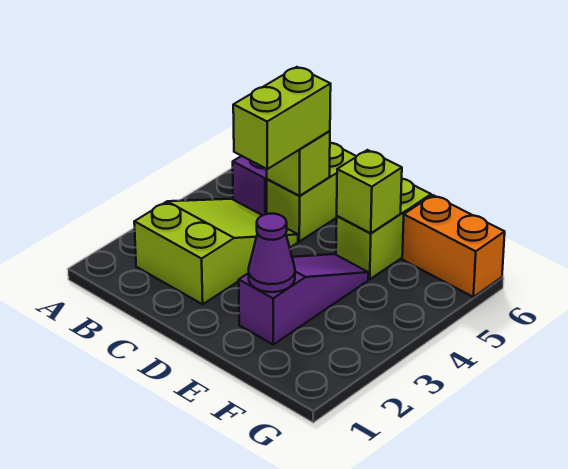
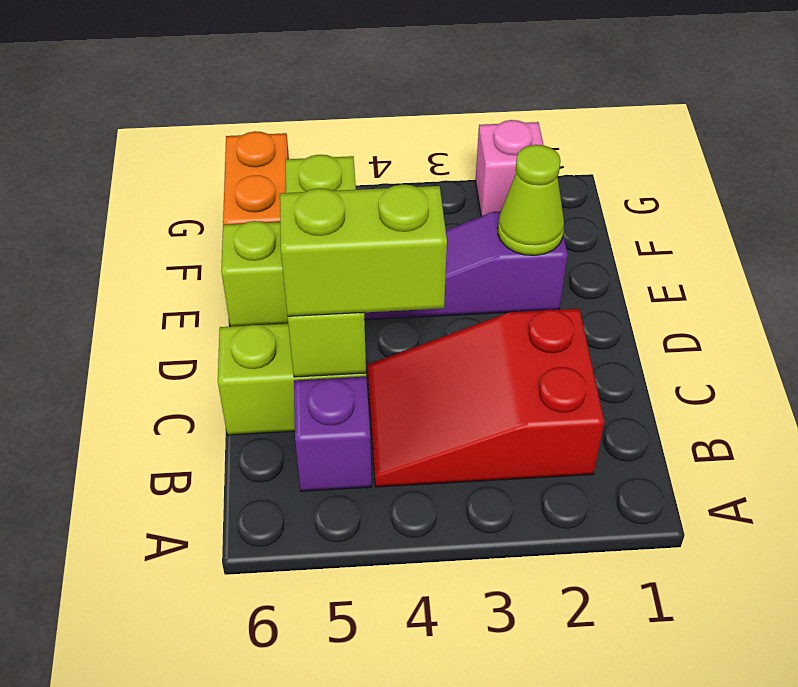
lime 2x3 slope [134,199,298,304] -> red 2x3 slope [368,309,604,487]
purple 1x1 cone [249,214,295,292] -> lime 1x1 cone [498,145,564,255]
none -> pink 1x1 brick [476,120,543,216]

